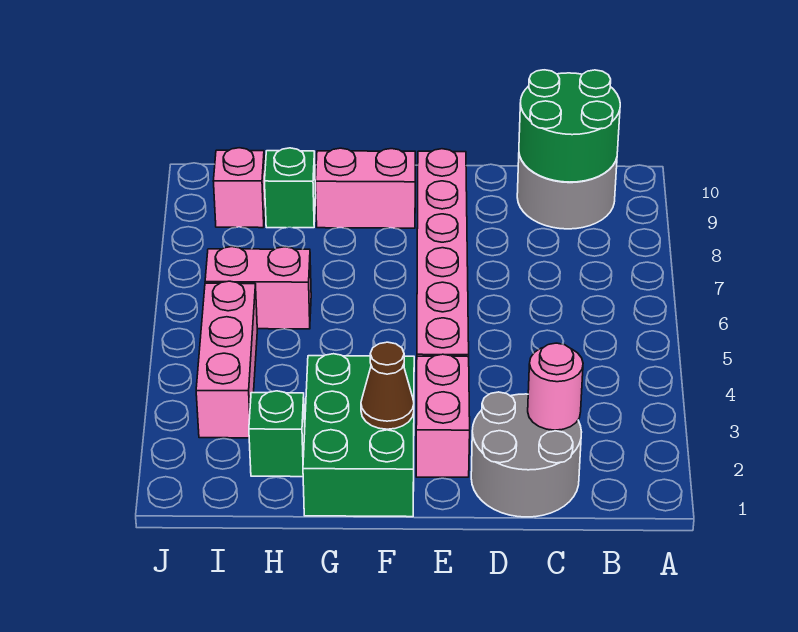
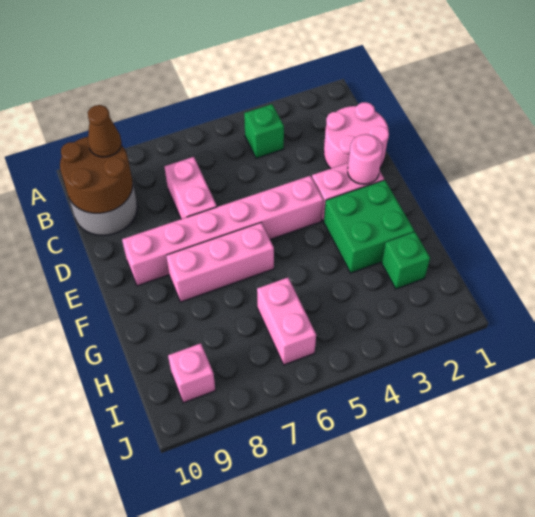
green 2x2 round brick [519,70,620,182] -> brown 2x2 round brick [60,137,133,213]
grey 2x2 round brick [471,392,581,517] -> pink 2x2 round brick [324,102,389,168]
pink 1x1 round brick [528,343,583,430] -> pink 1x1 round brick moved to [348,134,383,184]
green 2x3 brick [303,354,414,517] -> green 2x2 brick [324,180,414,273]
brown 1x1 cone [361,342,414,429] -> brown 1x1 cone moved to [88,105,122,157]
pink 1x2 brick [316,148,415,228] -> pink 1x2 brick moved to [164,157,217,219]
green 1x1 brick [265,148,316,228] -> green 1x1 brick moved to [244,104,284,158]
pink 1x3 brick [196,281,257,438] -> pink 1x3 brick moved to [166,223,274,302]

